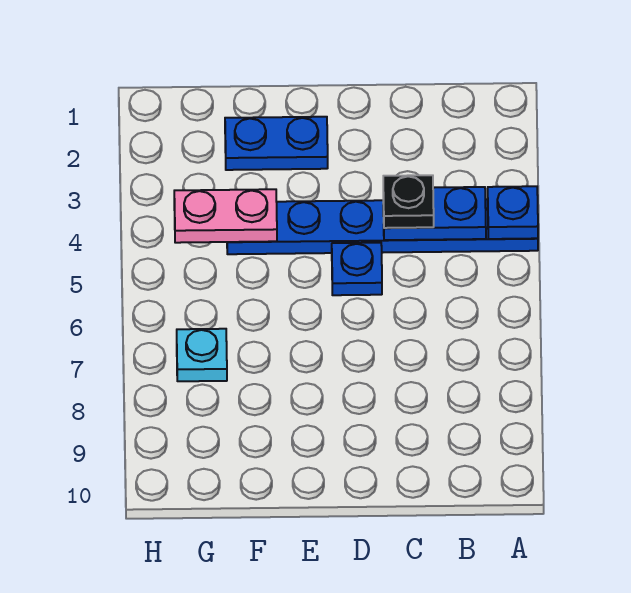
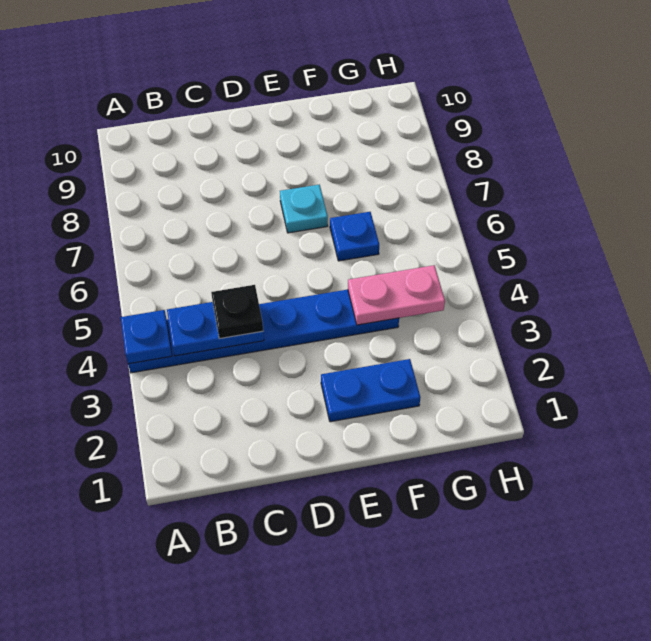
blue 1x1 plate [332,243,382,295] -> blue 1x1 plate moved to [330,212,379,261]
cyan 1x1 plate [177,329,227,381] -> cyan 1x1 plate moved to [280,185,328,233]

